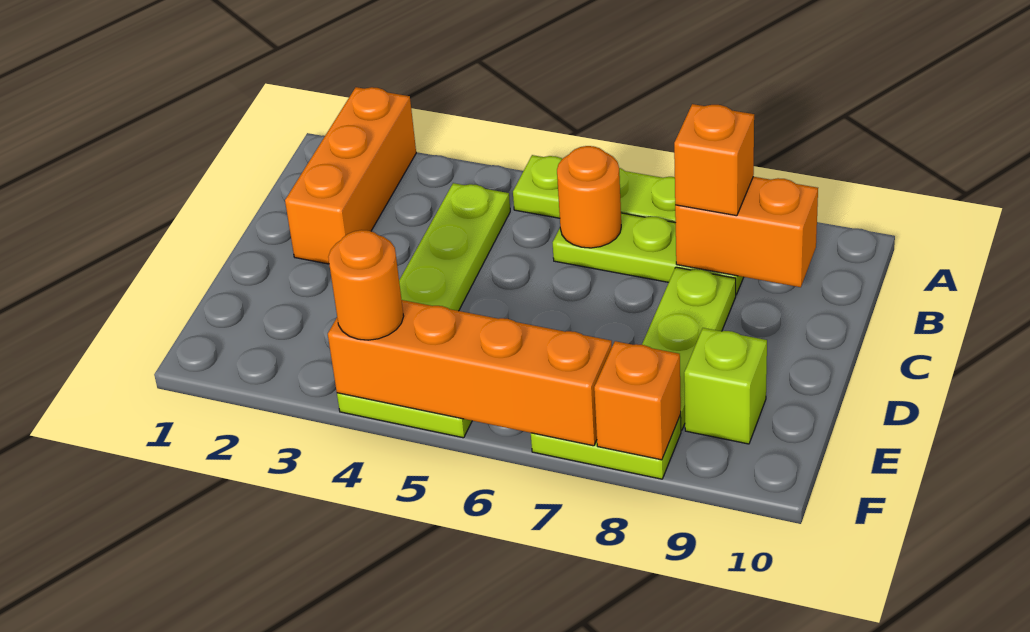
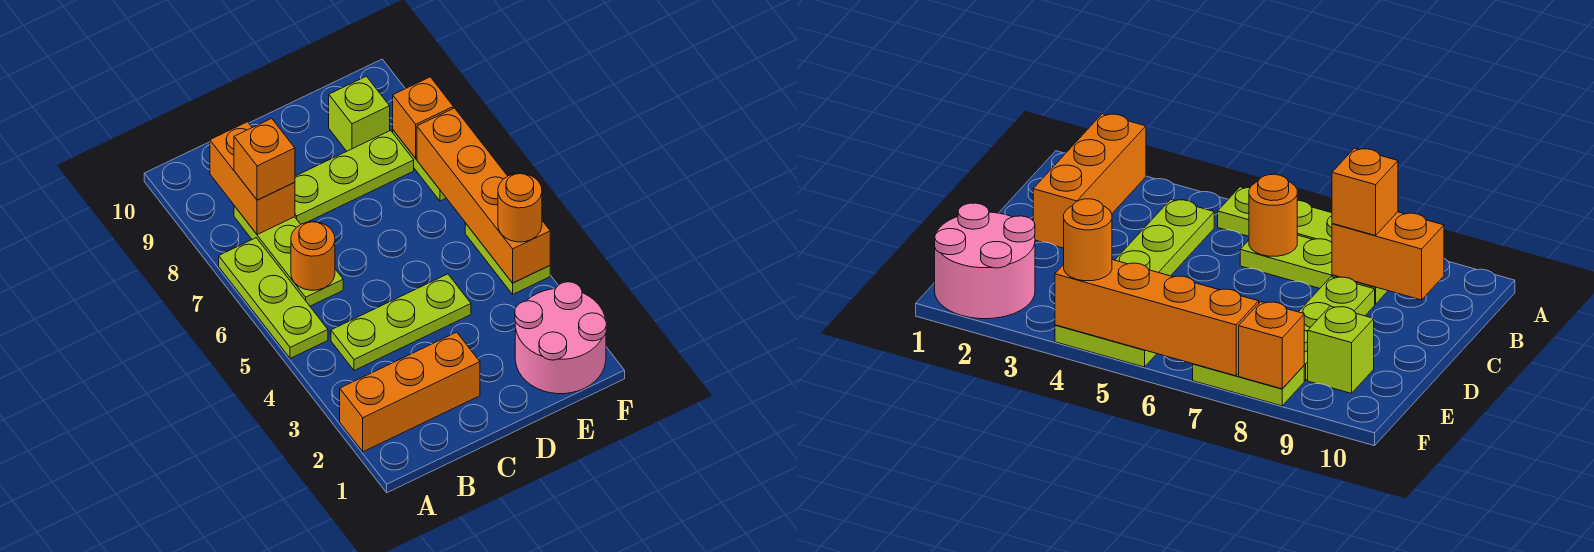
none -> pink 2x2 round brick [515,282,606,394]

